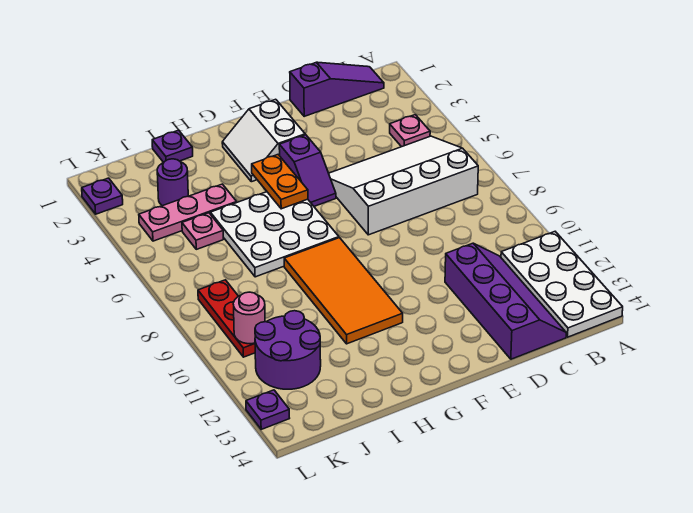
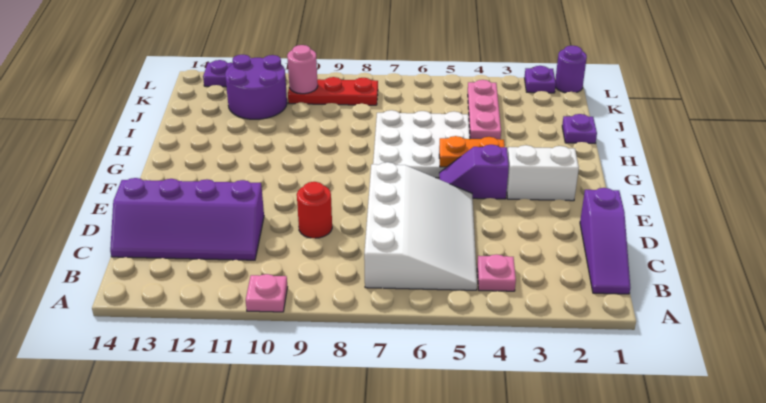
white 2x4 plate [501,232,623,337] -> none
none -> red 1x1 round brick [297,182,332,238]
orange 2x4 tile [284,238,403,344] -> none
purple 1x1 round brick [157,159,188,206] -> purple 1x1 round brick moved to [555,46,587,93]
pink 1x1 plate [182,213,223,249] -> pink 1x1 plate moved to [246,274,287,312]

